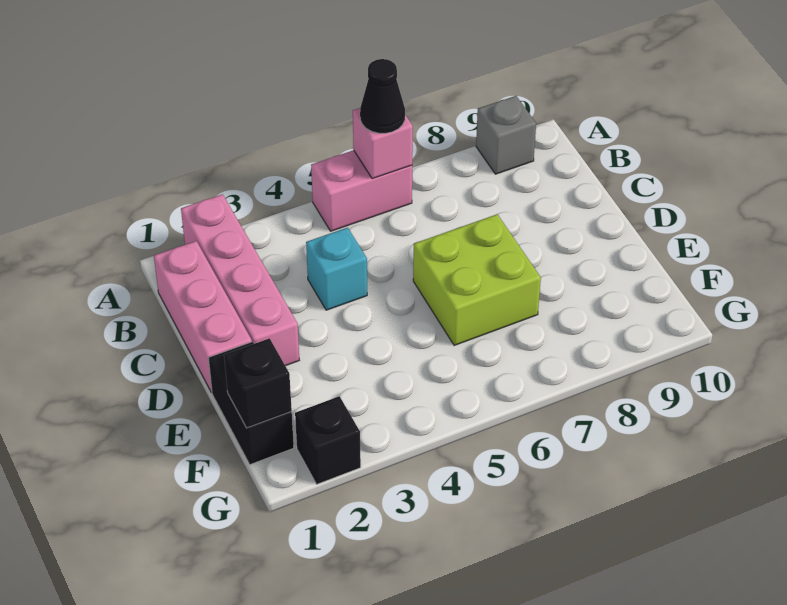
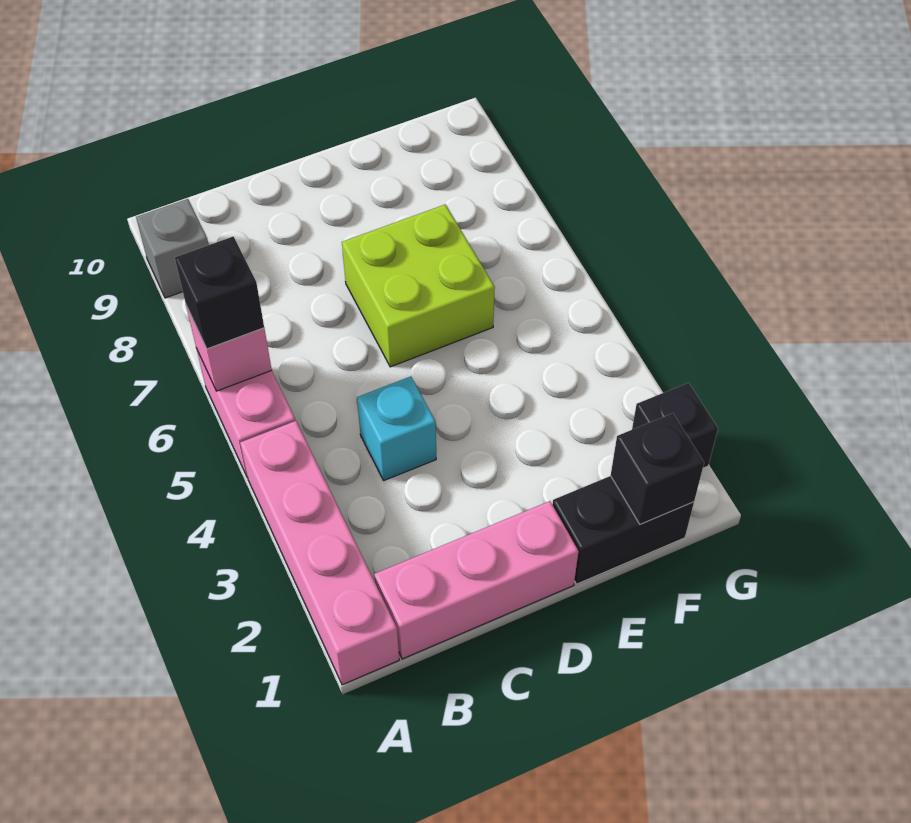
pink 1x4 brick [181,194,299,366] -> pink 1x4 brick turned to [240,421,399,685]
black 1x1 cone [360,59,405,133] -> black 1x1 brick [175,236,264,349]

